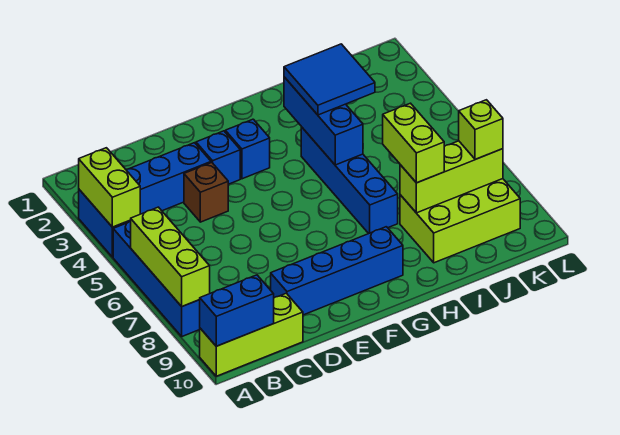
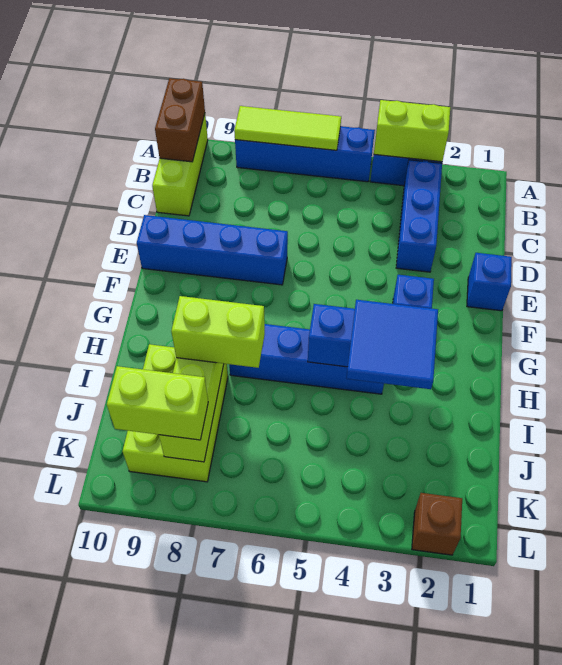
lime 1x3 brick [131,207,210,306] -> lime 1x3 tile [234,106,341,150]
blue 1x2 brick [200,275,274,346] -> brown 1x2 brick [155,78,205,162]
brown 1x1 brick [184,163,228,222] -> brown 1x1 brick moved to [412,493,462,555]
blue 1x4 brick [271,227,403,315] -> blue 1x4 brick turned to [137,215,288,285]
blue 1x1 brick [196,131,240,184] -> blue 1x1 brick moved to [467,253,512,311]
lime 1x1 brick [459,100,503,159] -> lime 1x2 brick [107,366,208,440]

